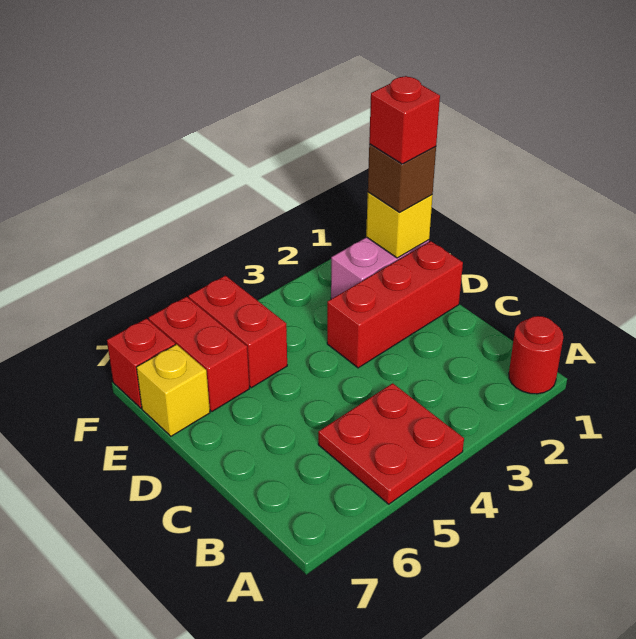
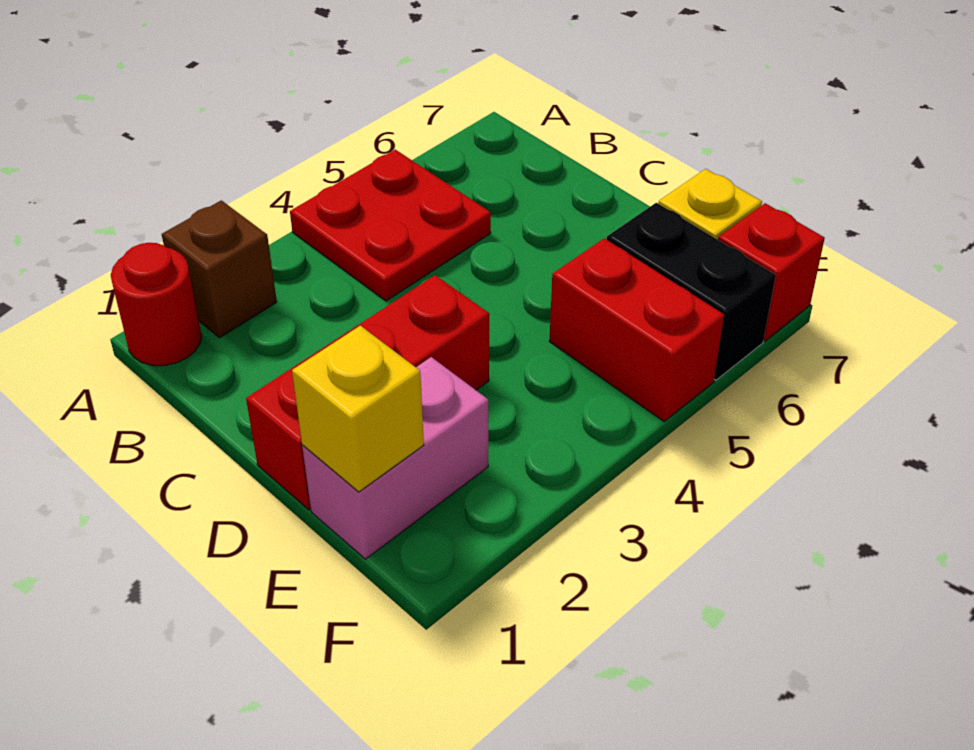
brown 1x1 brick [368,144,436,212] -> brown 1x1 brick moved to [162,200,277,338]
red 1x1 brick [369,76,440,164] -> none
red 1x2 brick [149,297,249,411] -> black 1x2 brick [607,203,776,380]

